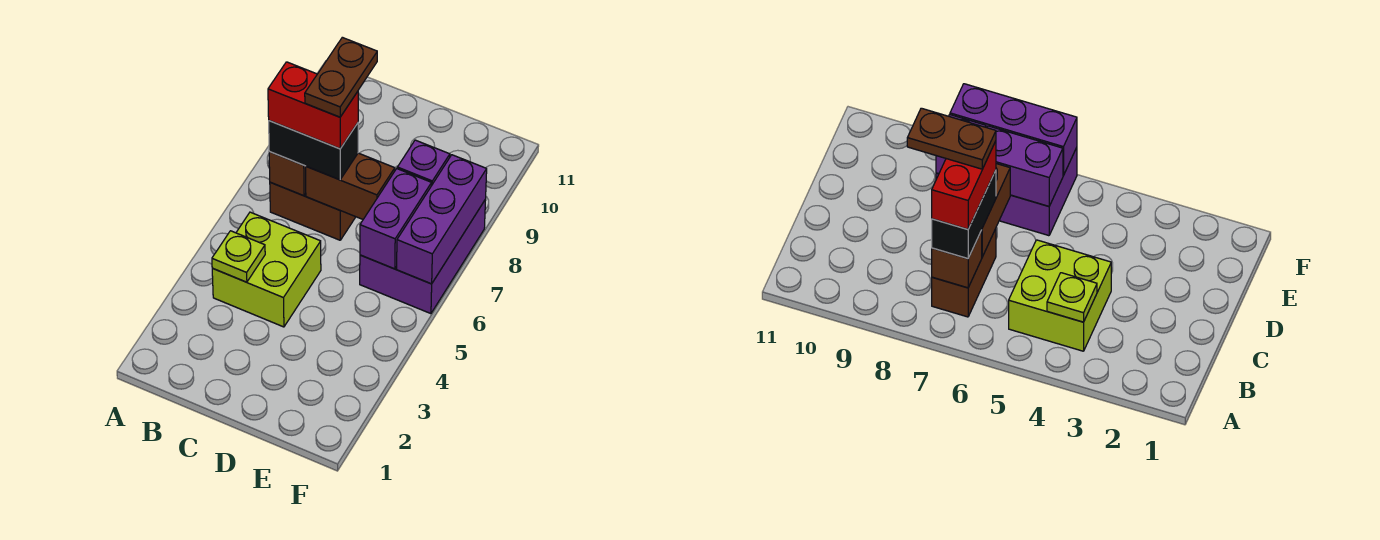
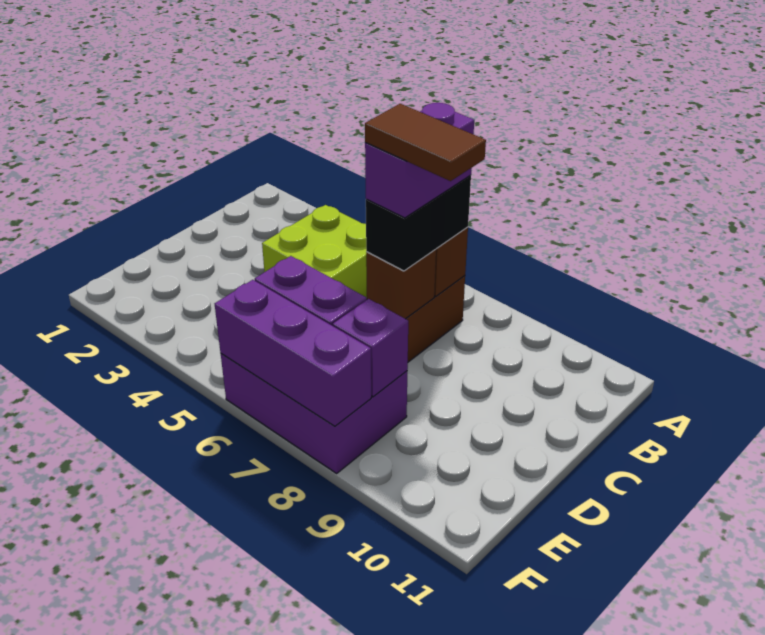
lime 1x1 plate [212,231,265,282] -> none
red 1x2 brick [268,62,358,149] -> purple 1x2 brick [365,103,474,218]
brown 1x2 brick [306,153,395,219] -> brown 1x1 brick [366,249,436,319]
brown 1x2 plate [305,37,377,117] -> brown 1x2 tile [365,104,486,181]

